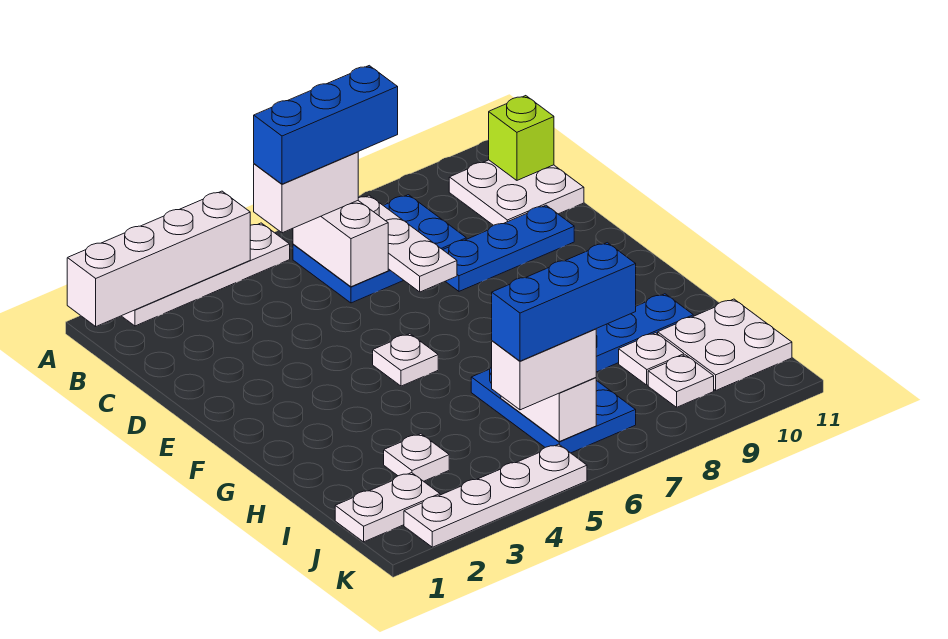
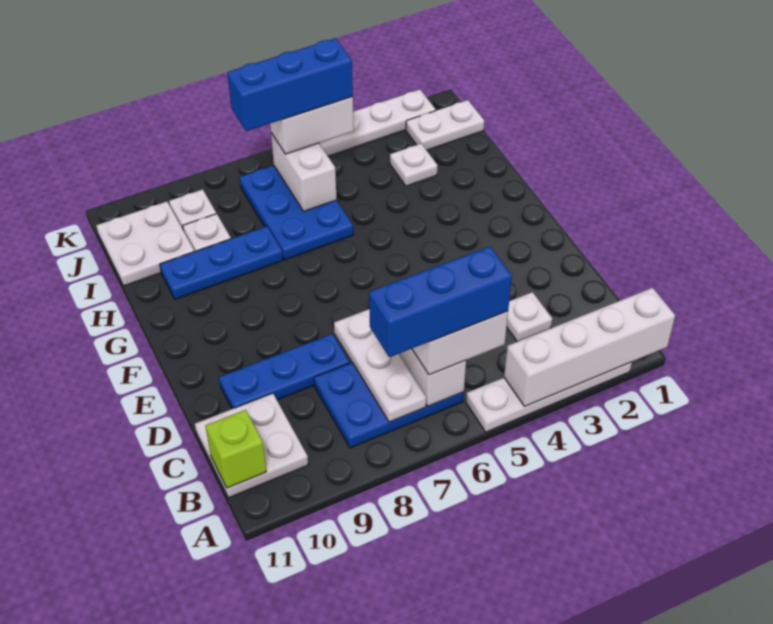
white 1x1 plate [373,334,438,386] -> white 1x1 plate moved to [507,292,552,342]

